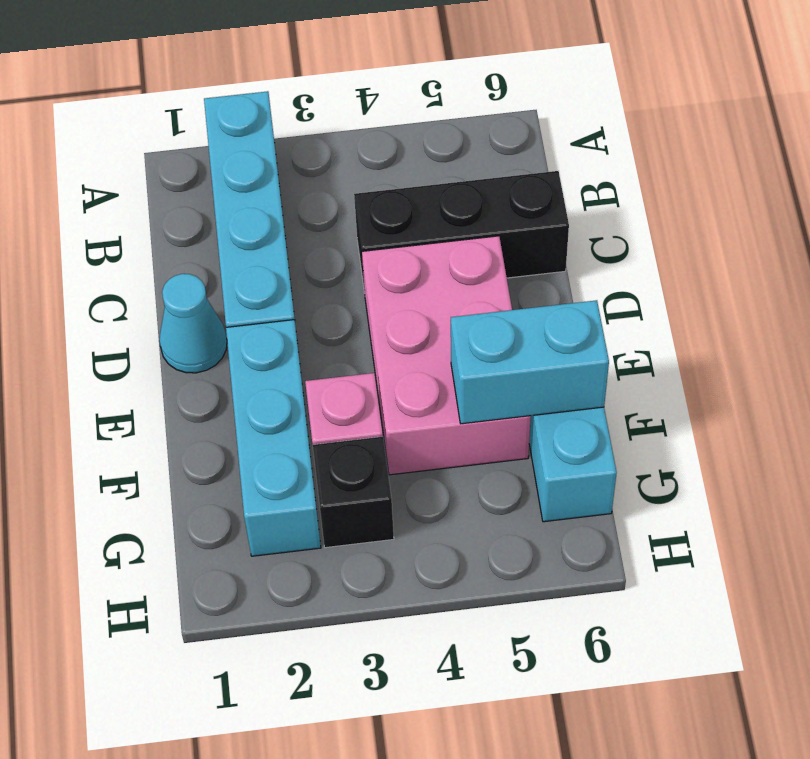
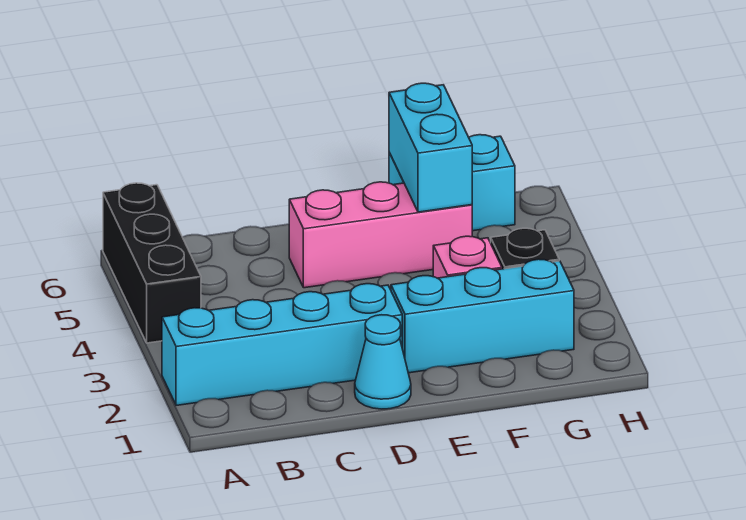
black 1x3 brick [354,171,569,293] -> black 1x3 brick moved to [103,183,201,343]
pink 2x3 brick [362,236,531,475] -> pink 1x3 brick [289,182,472,288]

